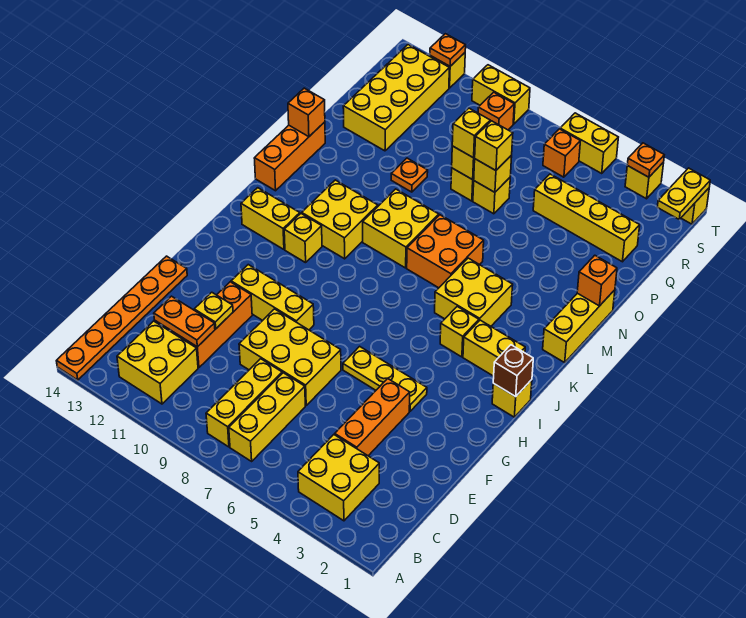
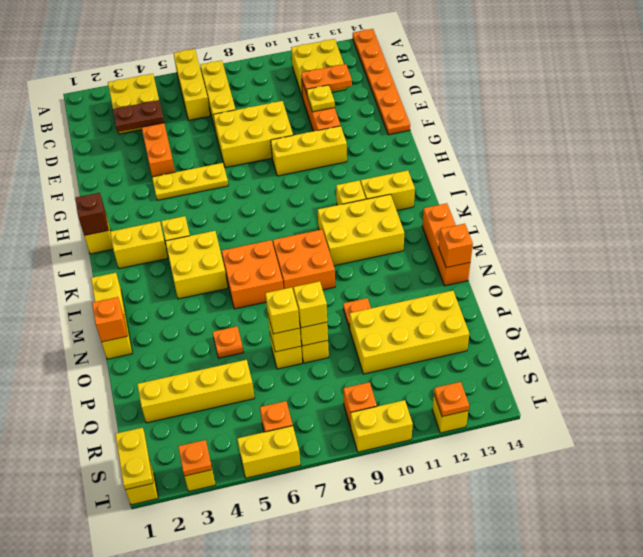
yellow 1x3 brick [206,359,282,447] -> yellow 1x3 brick moved to [173,49,210,120]
none -> brown 1x2 plate [113,100,164,132]
yellow 2x2 brick [302,180,378,259] -> yellow 2x3 brick [318,194,404,266]
yellow 2x2 brick [363,189,439,268] -> orange 2x2 brick [273,230,335,292]
none -> orange 1x1 plate [213,326,244,358]
yellow 2x4 brick [343,45,449,151] -> yellow 2x4 brick turned to [350,291,469,374]

